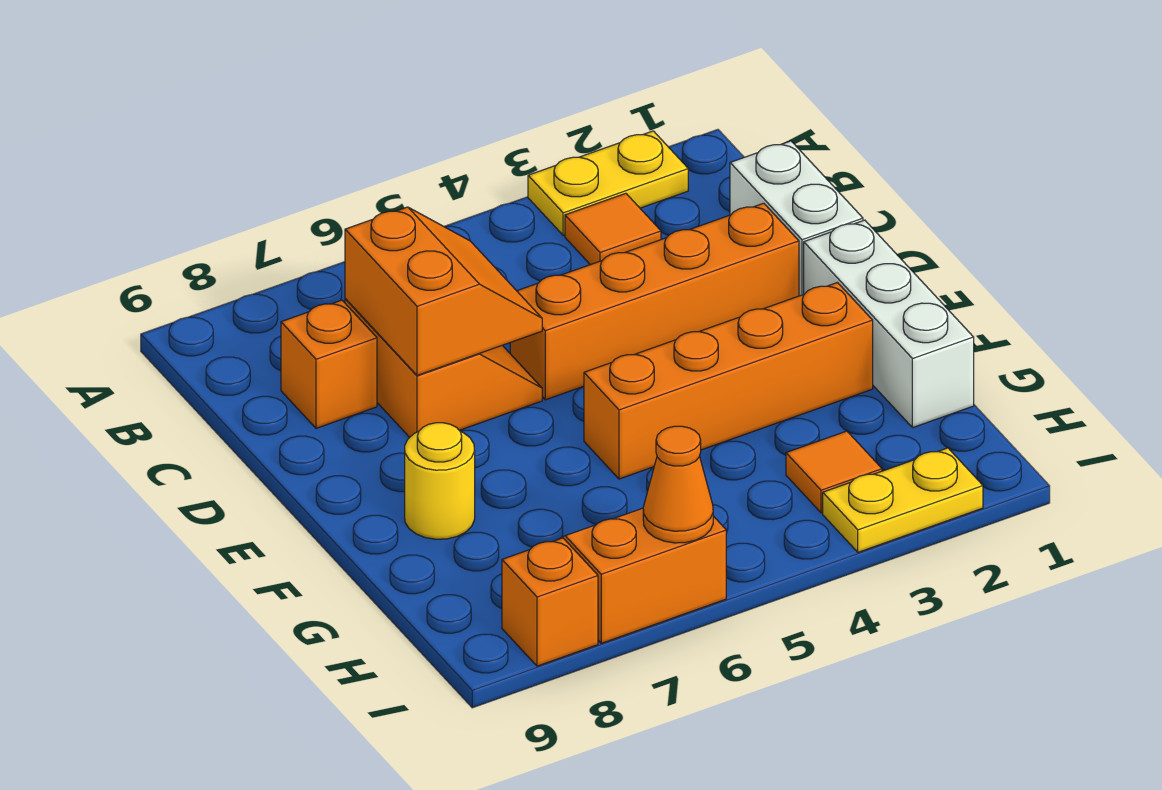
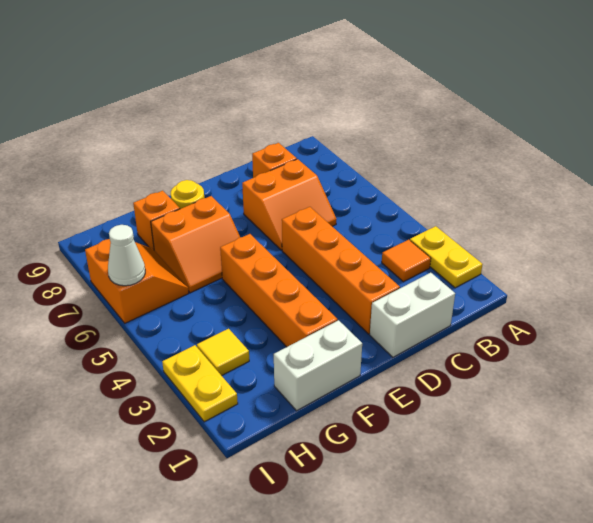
orange 2x2 slope [345,207,542,375] -> orange 2x2 slope moved to [151,196,240,293]
white 1x3 brick [804,220,974,428] -> white 1x2 brick [274,320,362,411]
orange 1x1 tile [786,431,882,513] -> yellow 1x1 tile [197,329,249,376]
orange 1x1 cone [643,426,713,543] -> white 1x1 cone [108,225,145,286]
orange 1x1 brick [502,538,598,666] -> orange 1x1 brick moved to [133,191,180,249]

